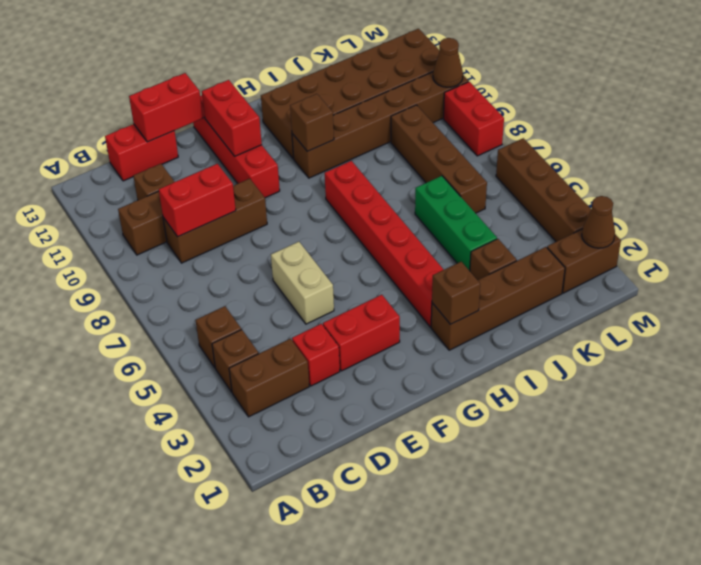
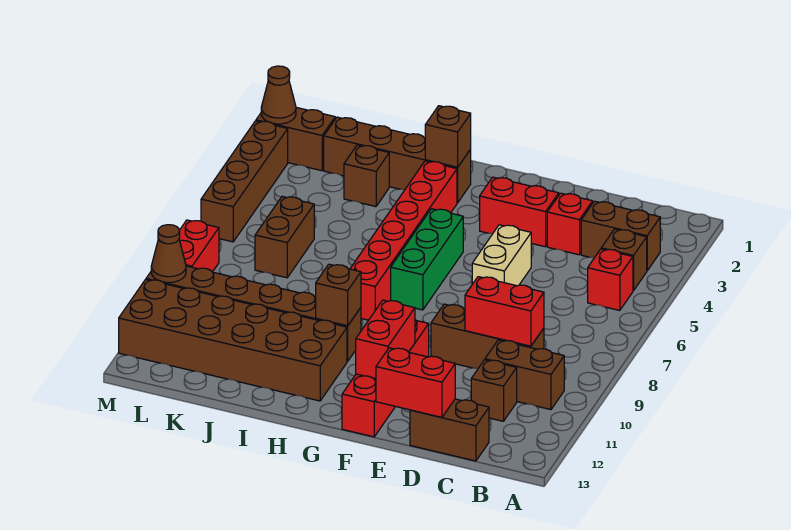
brown 1x1 brick [195,306,241,368] -> red 1x1 brick [588,249,633,311]
red 1x2 brick [105,124,178,181] -> brown 1x2 brick [410,399,489,461]
green 1x3 brick [415,176,497,271] -> green 1x3 brick moved to [391,209,463,310]
brown 1x4 brick [391,105,487,213] -> brown 1x2 brick [255,196,314,278]

